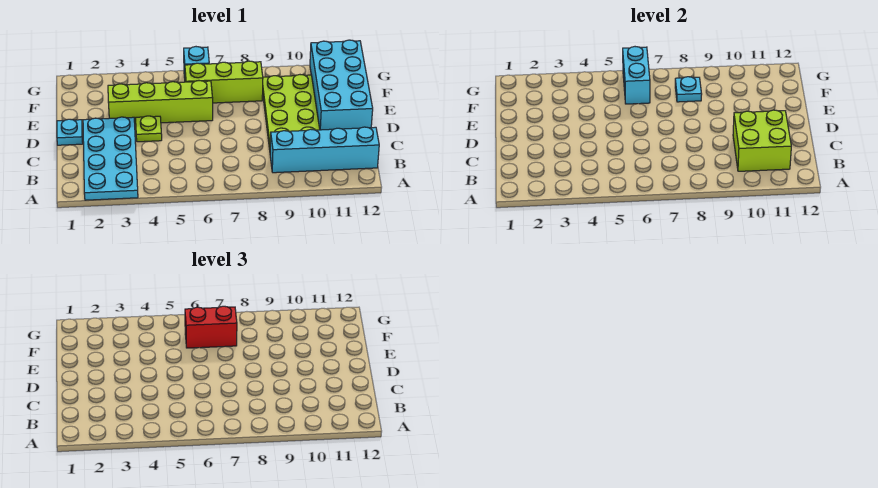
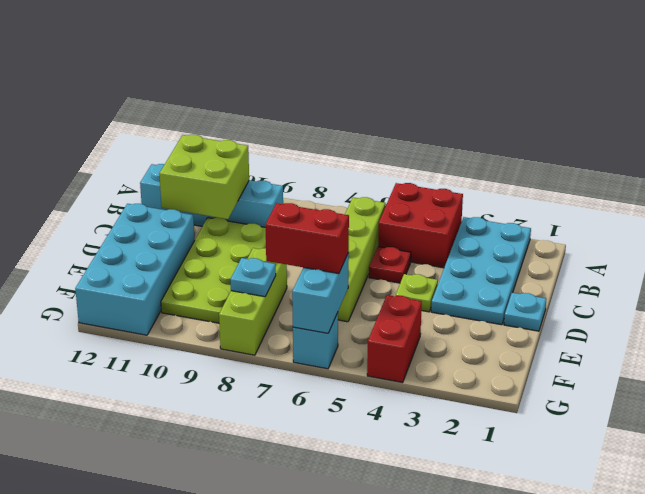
none -> red 2x2 brick [378,183,463,268]
none -> red 1x1 plate [369,247,411,283]
lime 1x4 brick [108,81,213,124] -> lime 1x4 brick turned to [338,197,385,322]
none -> red 1x2 brick [367,295,422,383]
lime 1x3 brick [185,61,263,103] -> lime 1x3 brick turned to [219,248,287,355]

